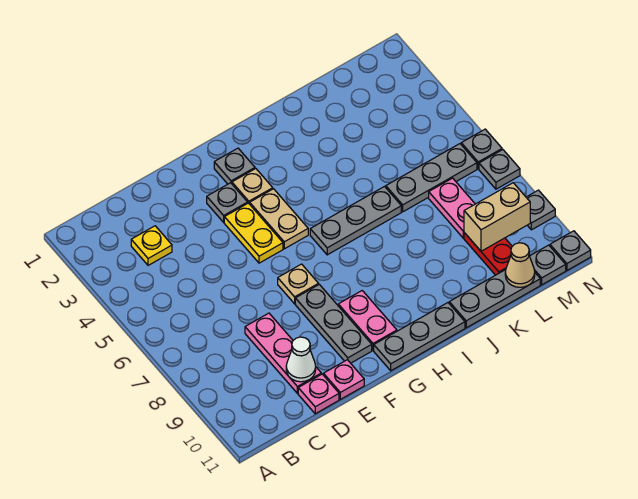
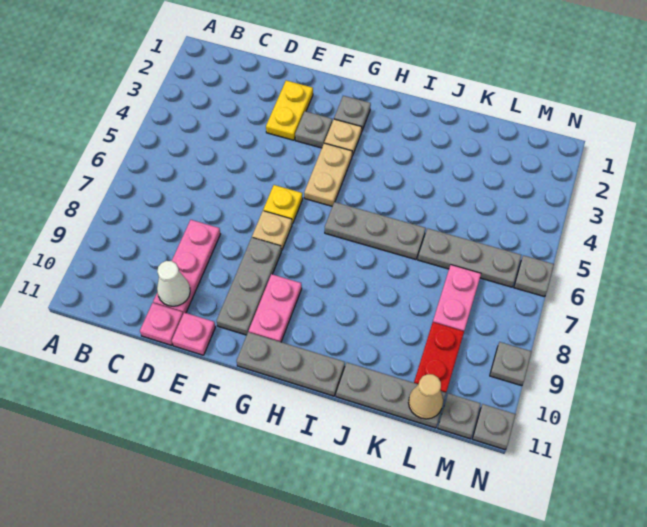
yellow 1x1 plate [131,226,172,265] -> yellow 1x1 plate moved to [263,185,303,224]
yellow 1x2 plate [224,203,283,263] -> yellow 1x2 plate moved to [266,81,313,140]
tan 1x2 brick [464,183,530,251] -> none
grey 1x1 plate [479,150,520,189] -> none

